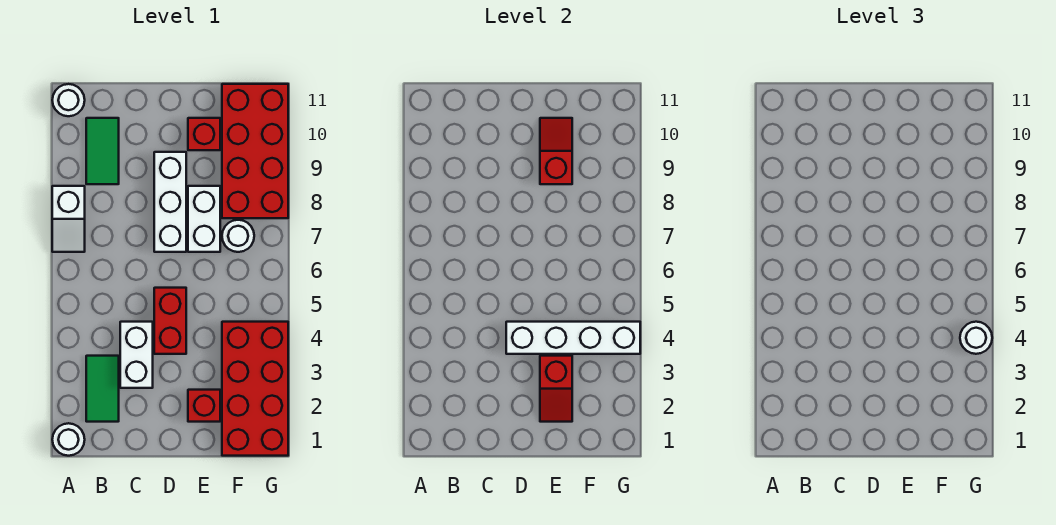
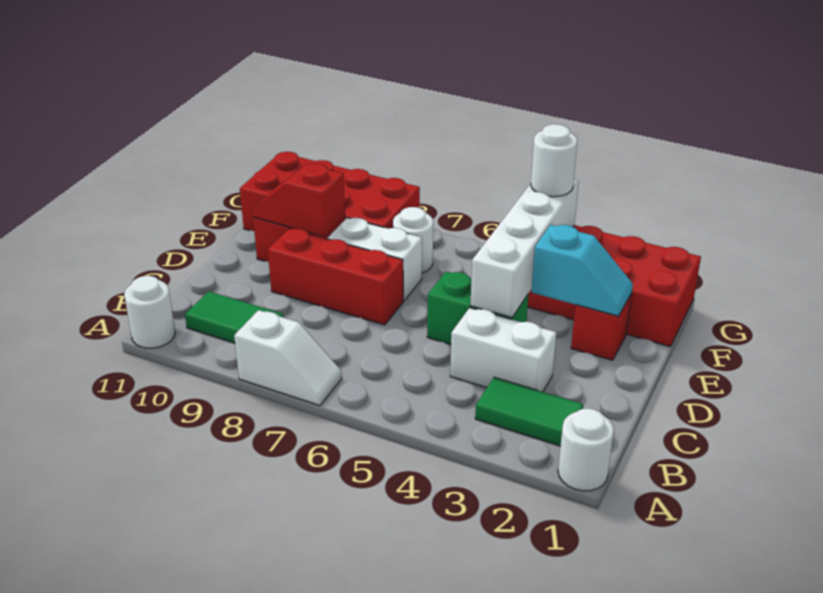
red 1x2 brick [154,288,186,354] -> green 1x2 brick [427,272,528,344]
white 1x3 brick [154,152,186,252] -> red 1x3 brick [268,229,403,325]
red 1x2 slope [540,356,572,422] -> cyan 1x2 slope [531,225,633,316]

